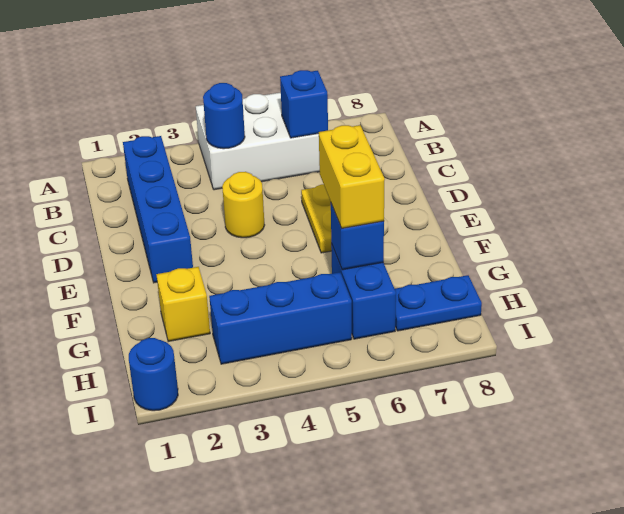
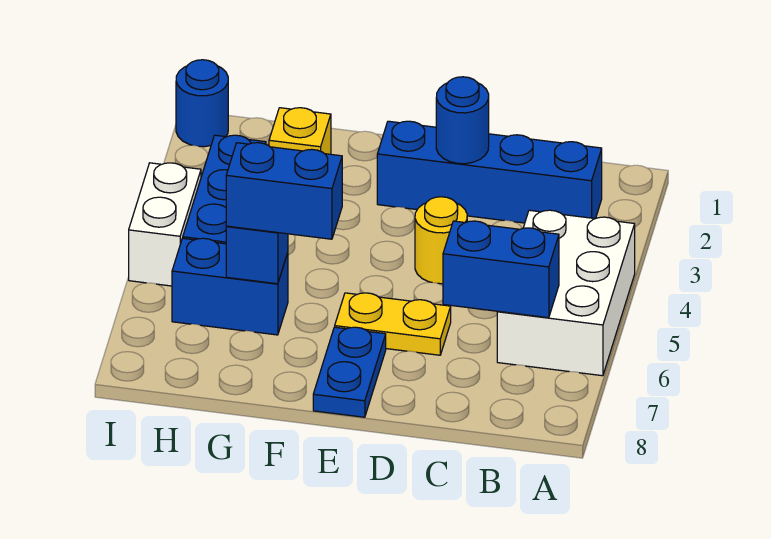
blue 1x1 round brick [203,83,245,149] -> blue 1x1 round brick moved to [436,77,489,164]
blue 1x1 brick [280,70,328,138] -> blue 1x2 brick [443,221,559,318]
yellow 1x2 brick [319,125,385,228] -> blue 1x2 brick [226,143,342,239]
blue 1x2 plate [395,275,482,331] -> blue 1x2 plate moved to [313,327,386,417]
none -> white 1x2 brick [129,163,201,286]

